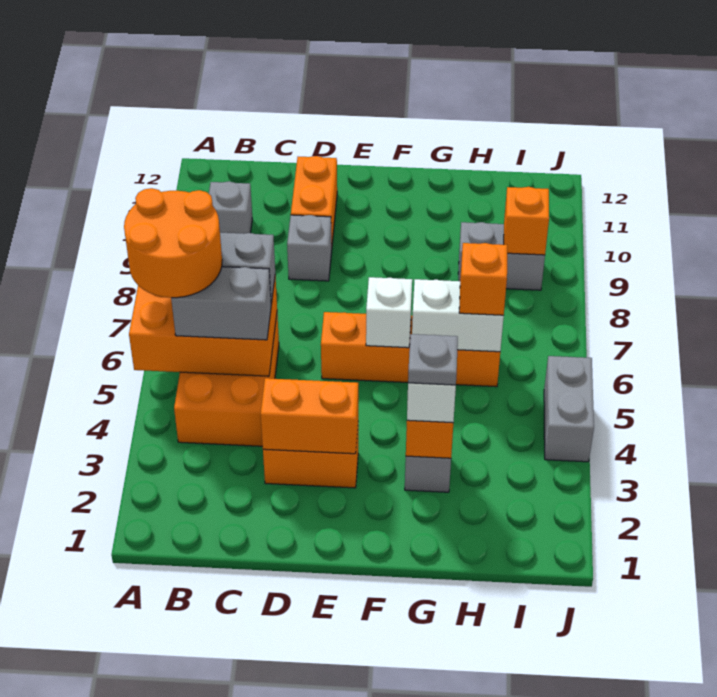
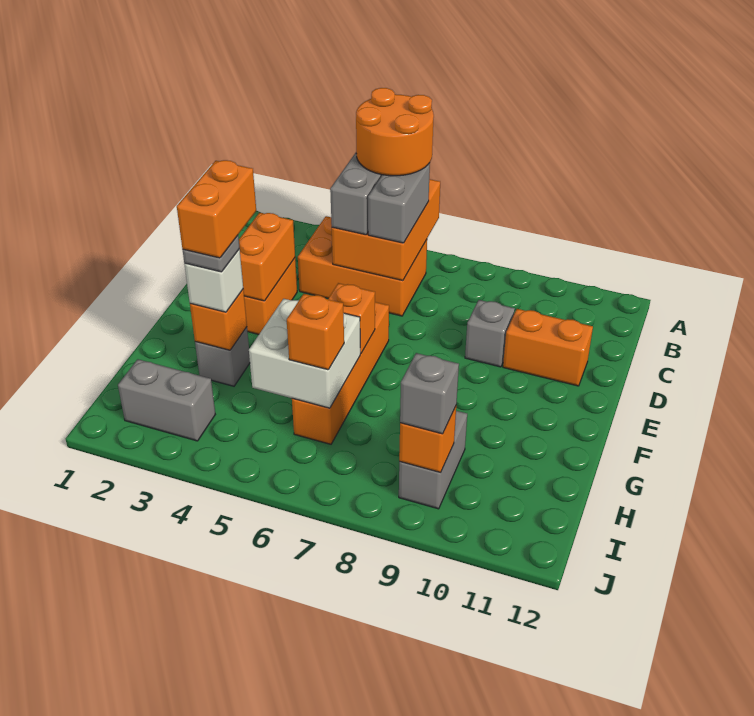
grey 1x1 brick [209,181,252,234] -> grey 1x1 brick moved to [400,353,459,434]
none -> orange 1x2 brick [177,160,256,258]
white 1x1 brick [366,277,412,348] -> orange 1x1 brick [328,283,375,353]
white 1x2 brick [412,279,504,352] -> white 2x2 brick [249,299,360,408]
grey 1x2 brick [544,356,594,462] -> grey 1x2 brick moved to [118,359,215,441]

